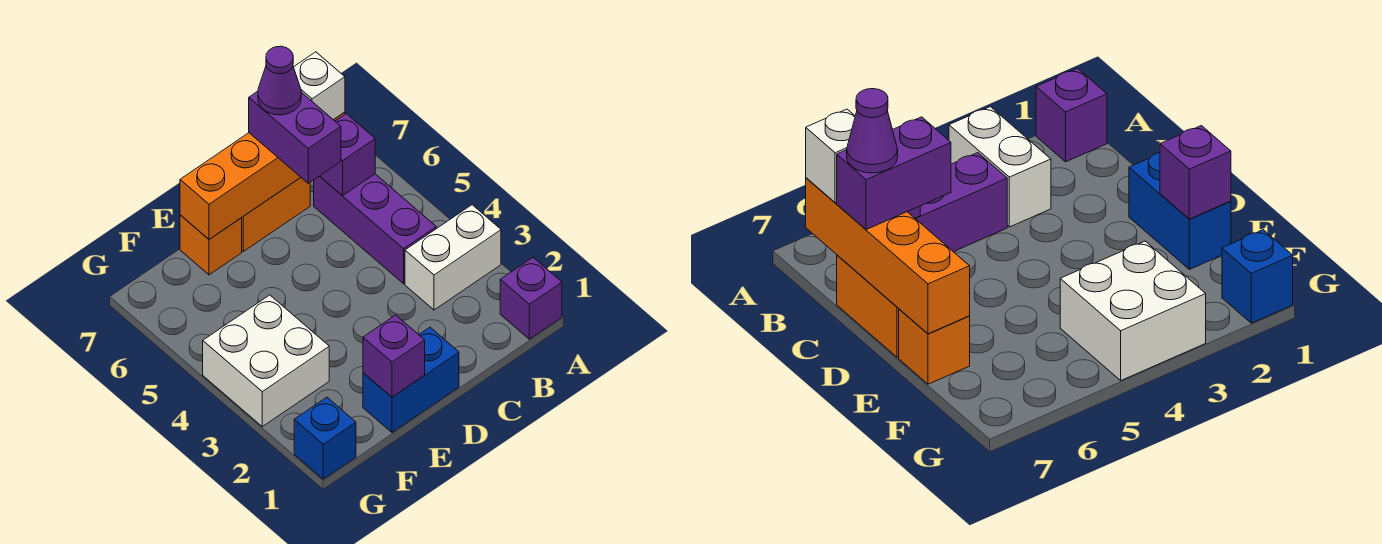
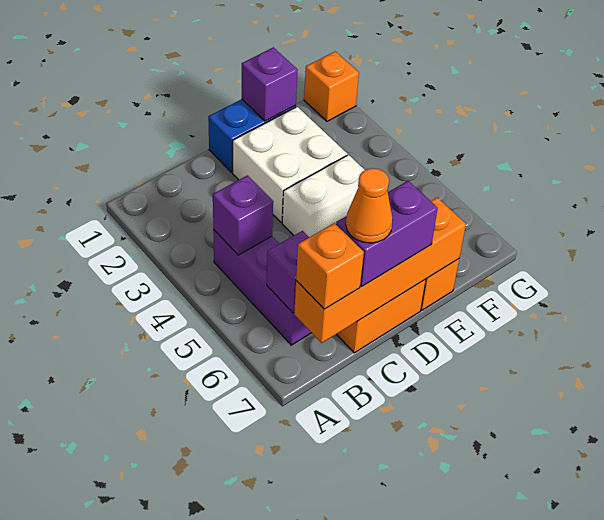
purple 1x1 brick [500,257,562,339] -> purple 1x1 brick moved to [213,176,273,255]
white 1x2 brick [405,205,501,310] -> white 1x2 brick moved to [282,155,365,237]
white 1x1 brick [294,52,345,120] -> orange 1x1 brick [296,223,364,309]
purple 1x2 brick [249,91,341,183] -> purple 1x2 brick turned to [336,181,438,286]
purple 1x1 cone [258,46,301,115] -> orange 1x1 cone [346,168,393,243]
white 2x2 brick [203,295,329,426] -> white 2x2 brick moved to [233,107,347,222]
blue 1x1 brick [294,397,356,479] -> orange 1x1 brick [304,52,359,121]

